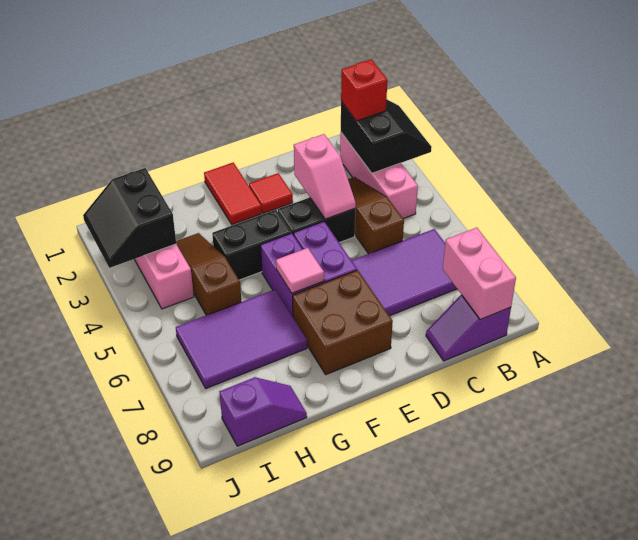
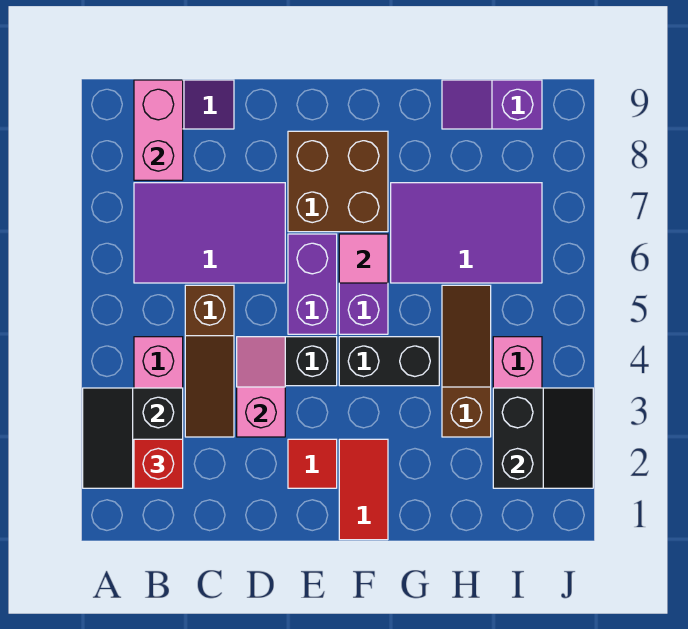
brown 1x3 slope [176,233,241,315] -> brown 1x3 slope turned to [442,285,491,437]

